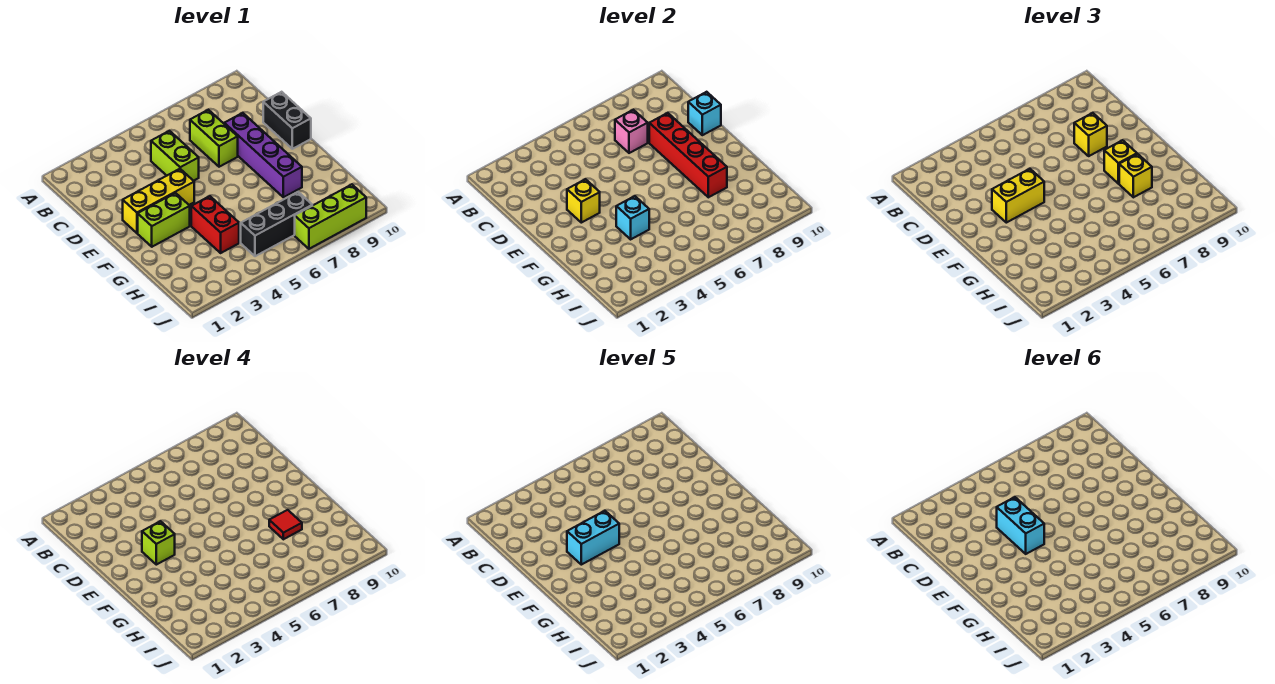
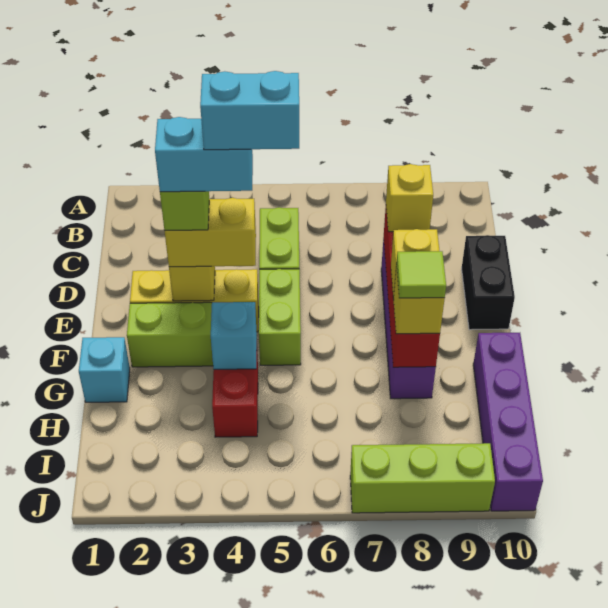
lime 1x2 brick [190,110,238,167] -> lime 1x2 brick moved to [259,269,301,365]
pink 1x1 brick [615,110,648,153] -> none
cyan 1x2 brick [997,497,1044,554] -> cyan 1x2 brick turned to [200,71,299,150]
cyan 1x1 brick [688,92,721,135] -> cyan 1x1 brick moved to [79,337,130,402]
red 1x1 tile [269,510,302,539] -> lime 1x1 tile [396,251,446,298]
none -> purple 1x4 brick [473,333,543,511]
black 1x3 brick [241,192,313,256] -> none

